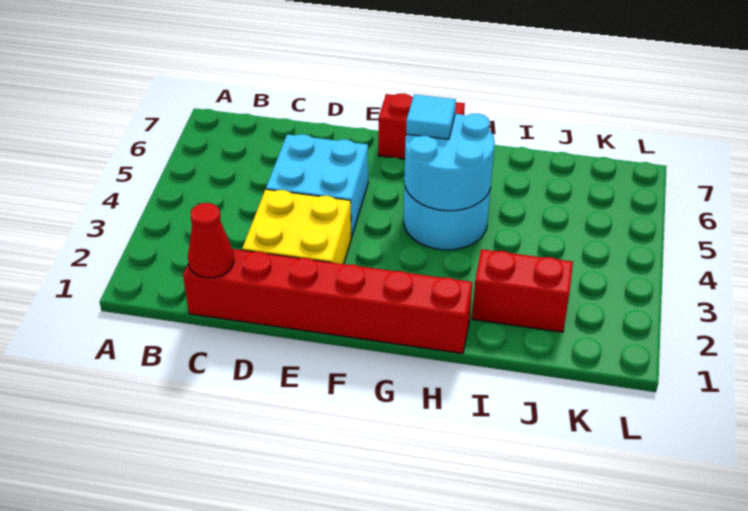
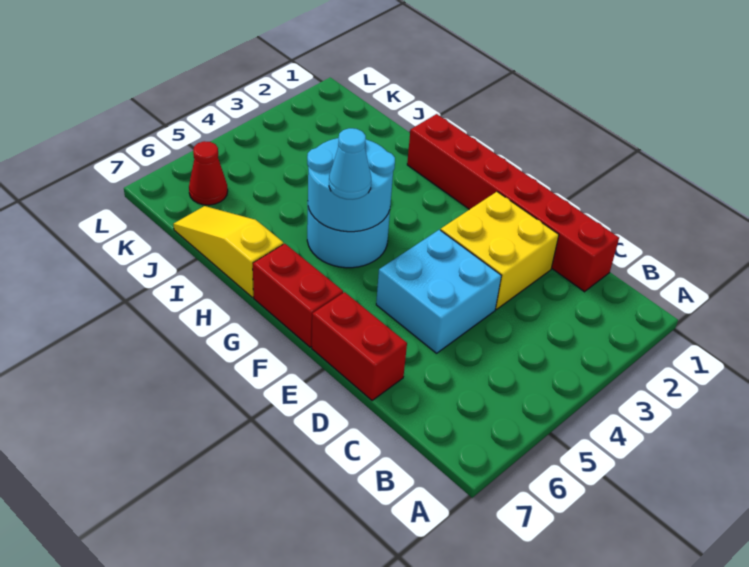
red 1x1 cone [188,203,234,278] -> red 1x1 cone moved to [189,141,228,205]
cyan 1x1 tile [406,94,456,139] -> cyan 1x1 cone [329,128,371,199]
none -> yellow 1x3 slope [173,206,283,298]
red 1x2 brick [472,249,573,332] -> red 1x2 brick moved to [312,292,407,401]

